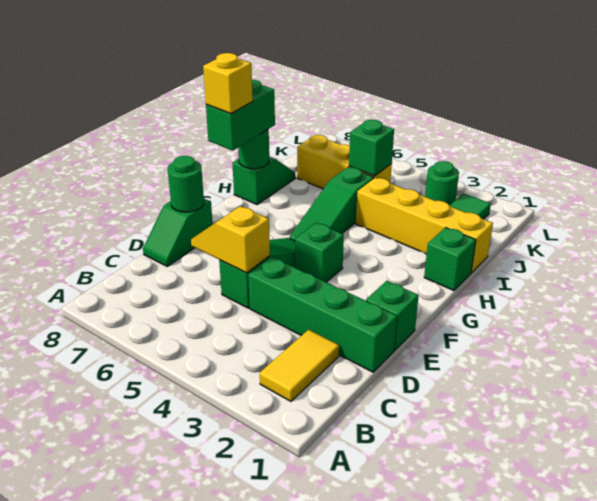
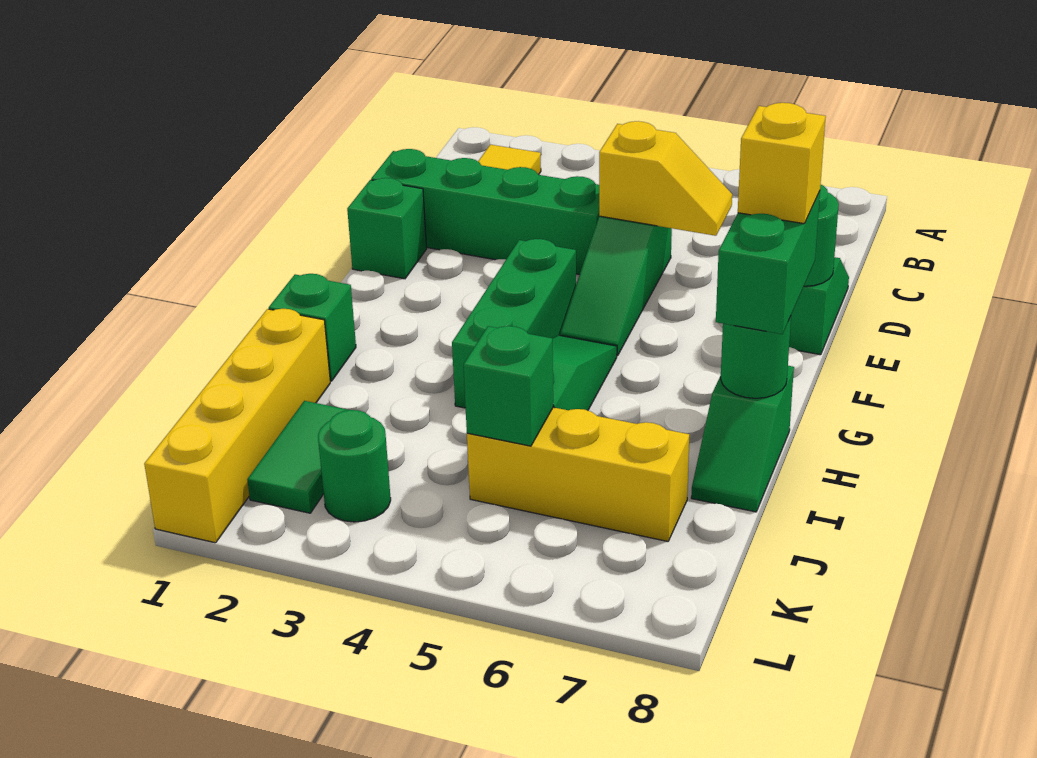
green 1x1 brick [295,223,344,282] -> green 1x3 brick [452,239,576,408]
yellow 1x4 brick [356,178,493,273] -> yellow 1x4 brick turned to [144,309,330,543]

